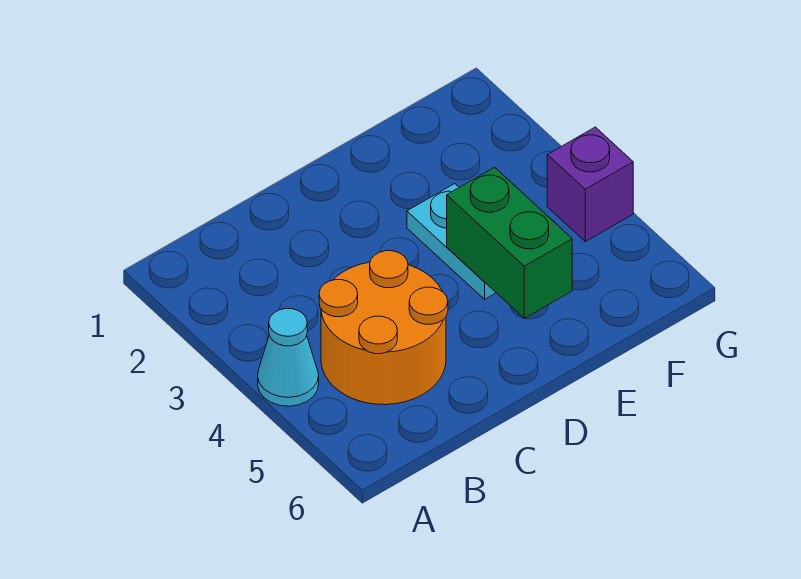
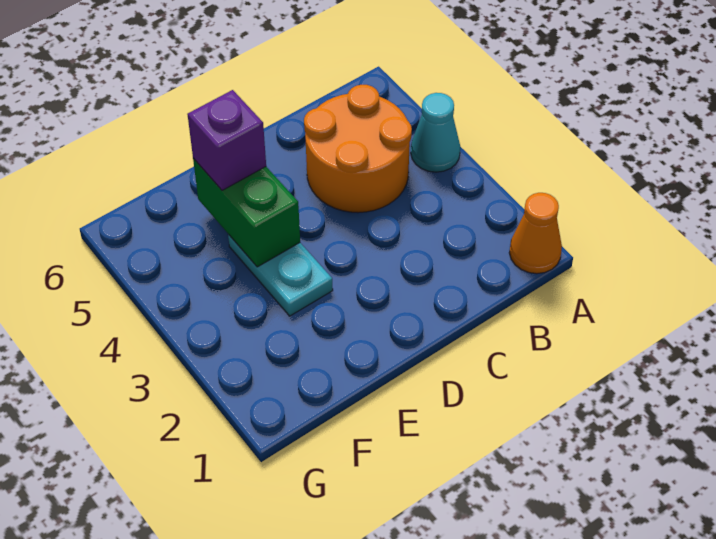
none -> orange 1x1 cone [509,193,562,274]
purple 1x1 brick [547,127,633,241] -> purple 1x1 brick moved to [187,90,266,190]

